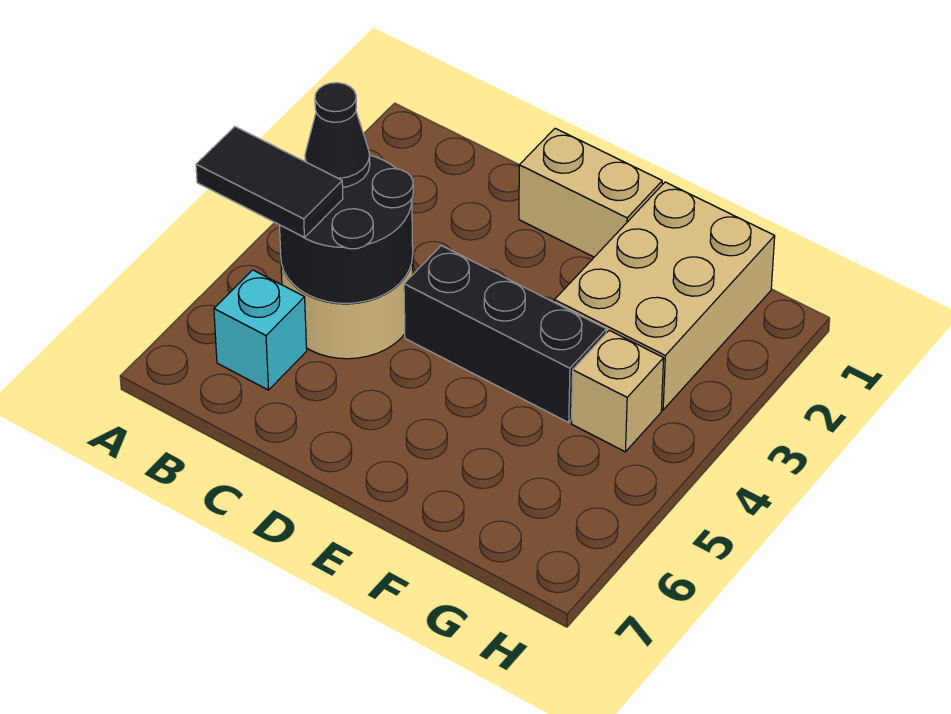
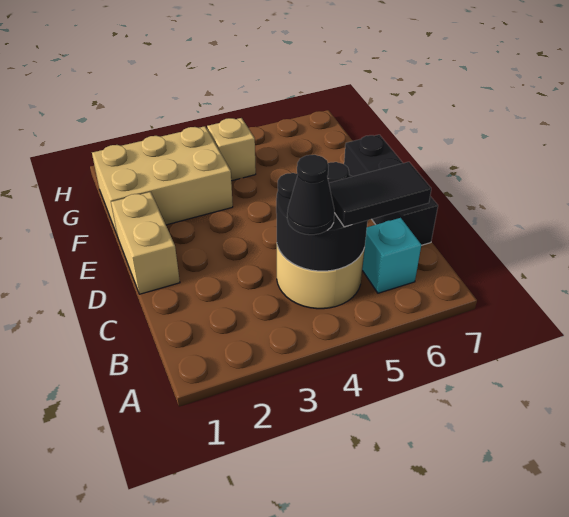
black 1x2 tile [196,127,343,237] -> black 1x2 tile turned to [329,162,431,227]
black 1x3 brick [404,246,606,423] -> black 1x3 brick moved to [344,135,438,245]

